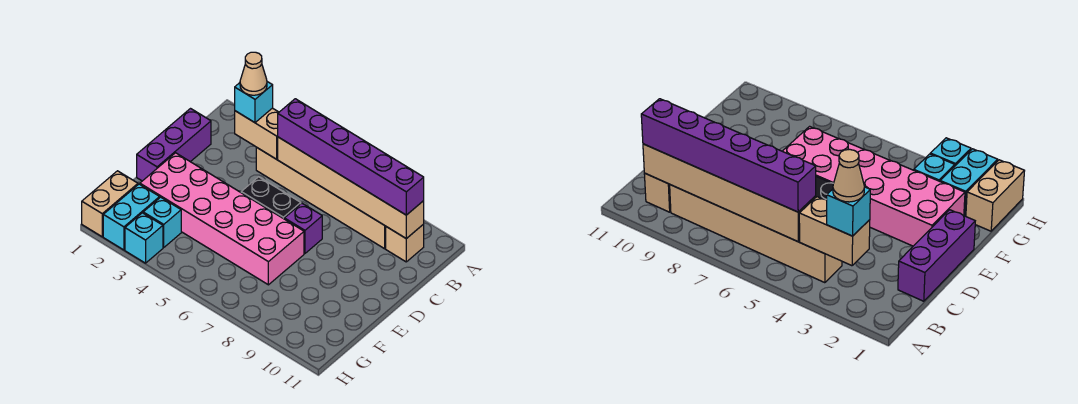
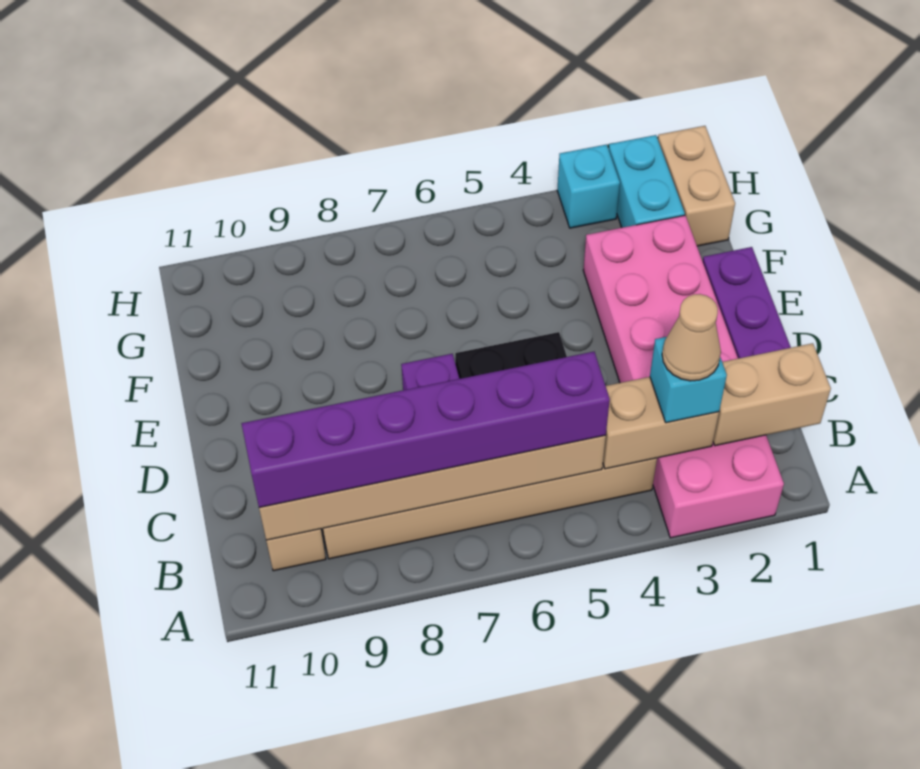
none -> tan 1x2 brick [713,343,831,446]
pink 2x6 brick [140,153,304,285] -> pink 2x6 brick turned to [583,215,784,538]
cyan 1x1 brick [143,197,181,247] -> none

